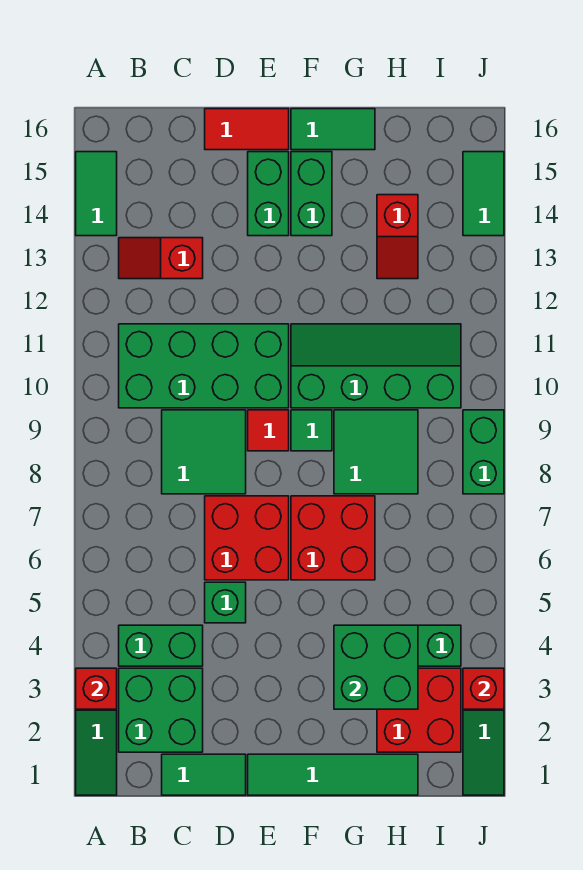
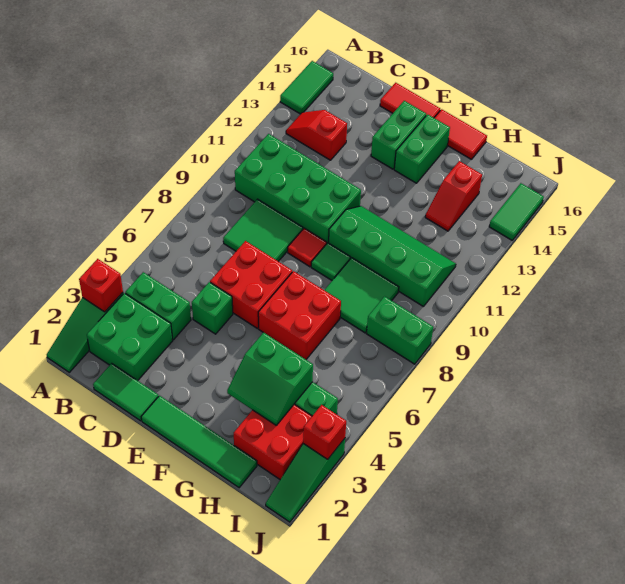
green 1x2 tile [291,109,375,150] -> red 1x2 tile [434,109,487,159]
green 2x2 brick [334,625,418,709] -> green 2x2 slope [227,332,313,425]
green 1x2 brick [463,410,504,494] -> green 1x2 brick turned to [367,296,433,364]

